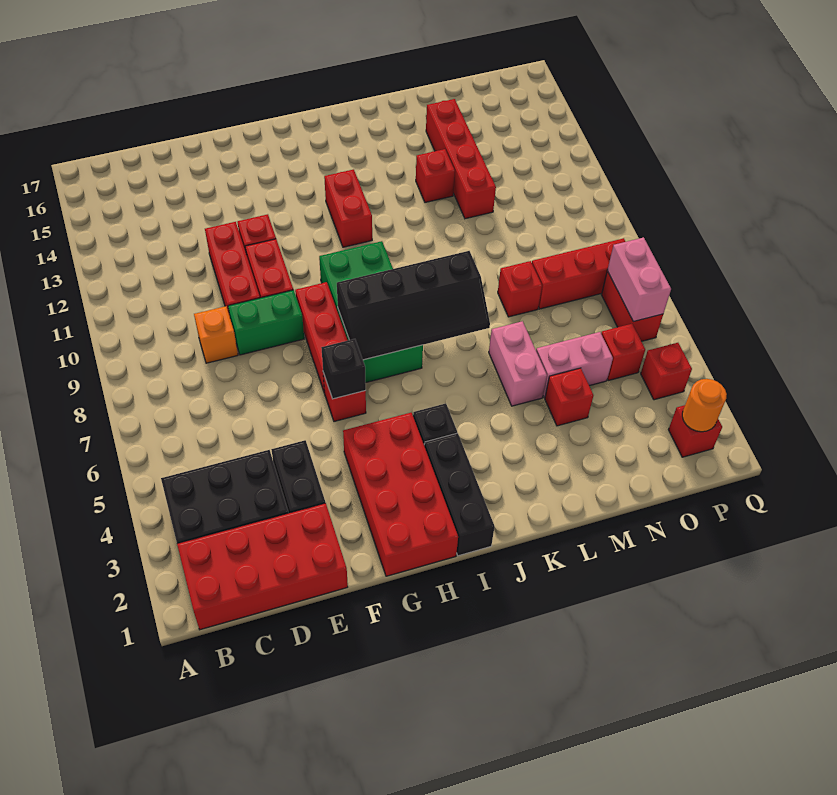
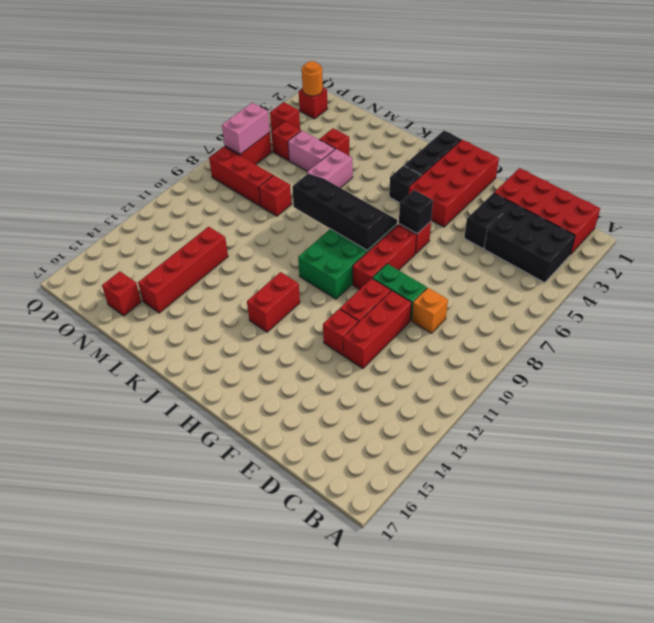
red 1x1 brick [416,149,455,203] -> red 1x1 brick moved to [102,271,141,316]

